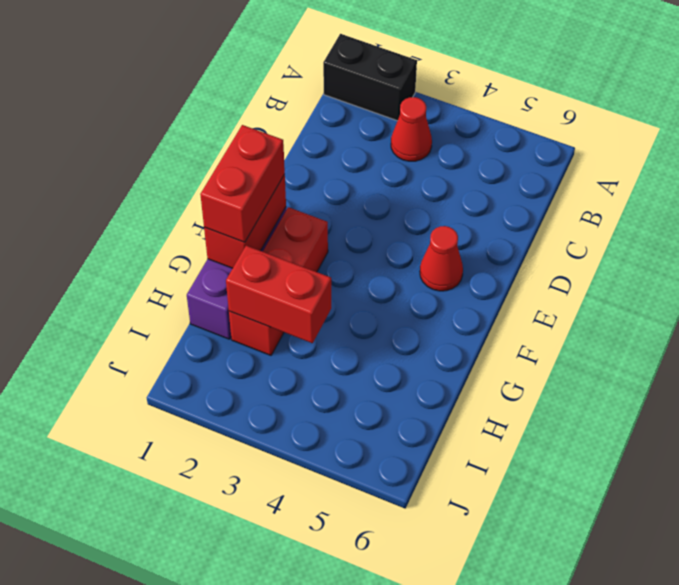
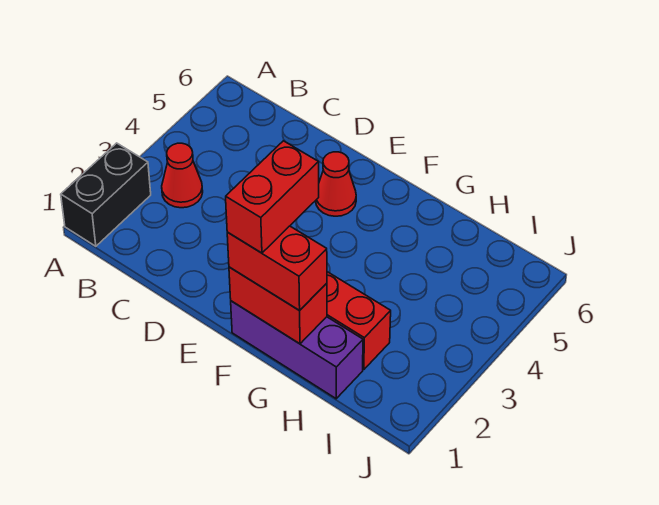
red 1x2 brick [226,246,331,343] -> red 1x2 brick moved to [226,141,319,253]

